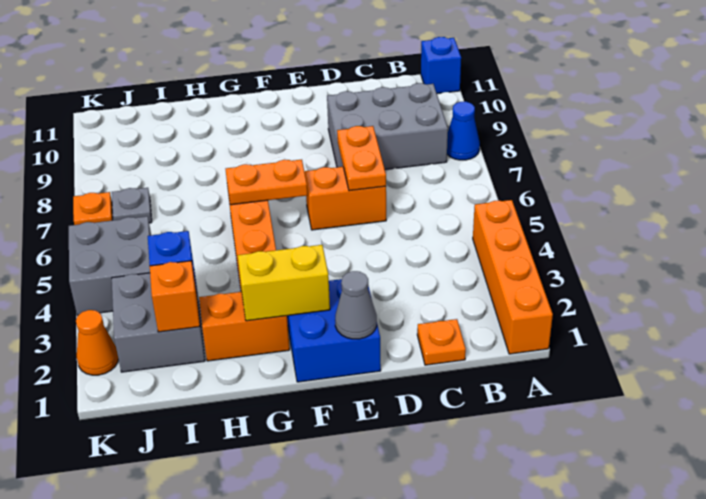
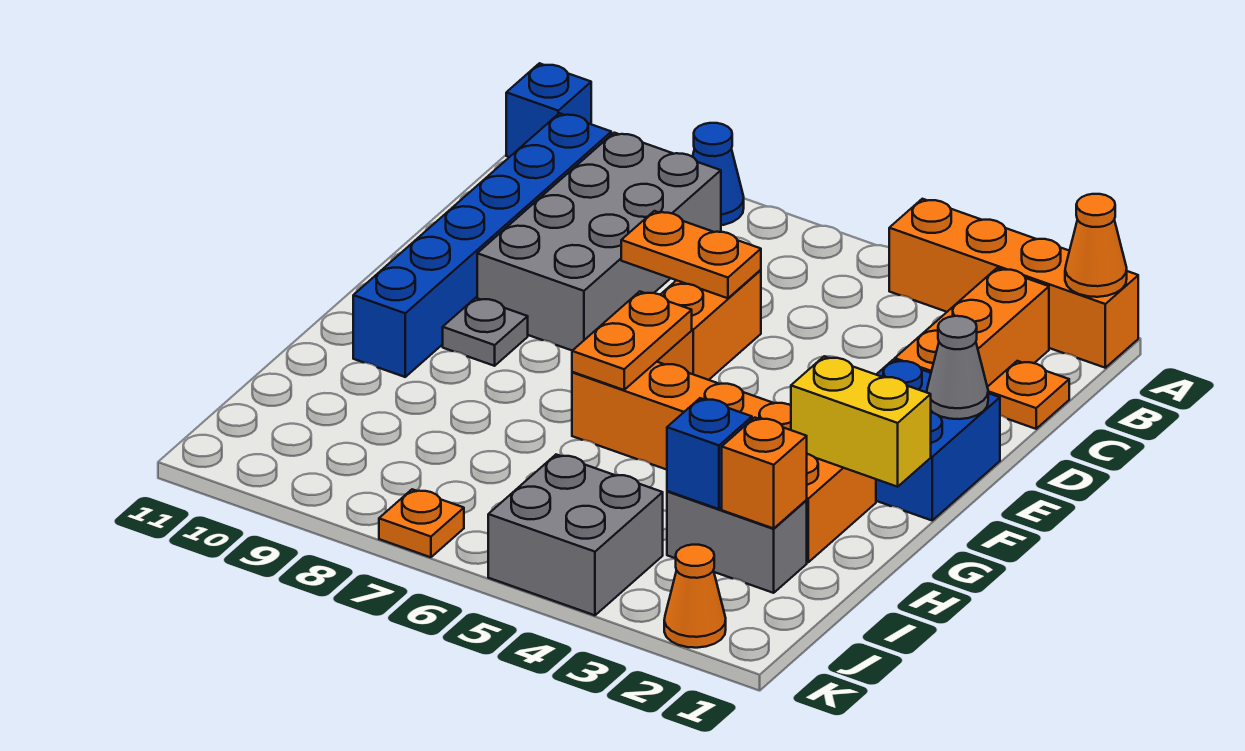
none -> orange 1x1 cone [1065,194,1127,297]
none -> orange 1x3 brick [895,268,1049,387]
grey 2x3 brick [327,83,448,170] -> grey 2x4 brick [477,133,721,351]
none -> blue 1x6 brick [353,113,611,377]
yellow 1x2 brick [238,245,330,321] -> yellow 1x2 brick turned to [791,356,931,487]
grey 2x2 brick [112,272,205,372] -> grey 1x2 brick [667,491,807,593]
grey 1x1 plate [112,188,152,223] -> grey 1x1 plate moved to [443,298,528,366]

